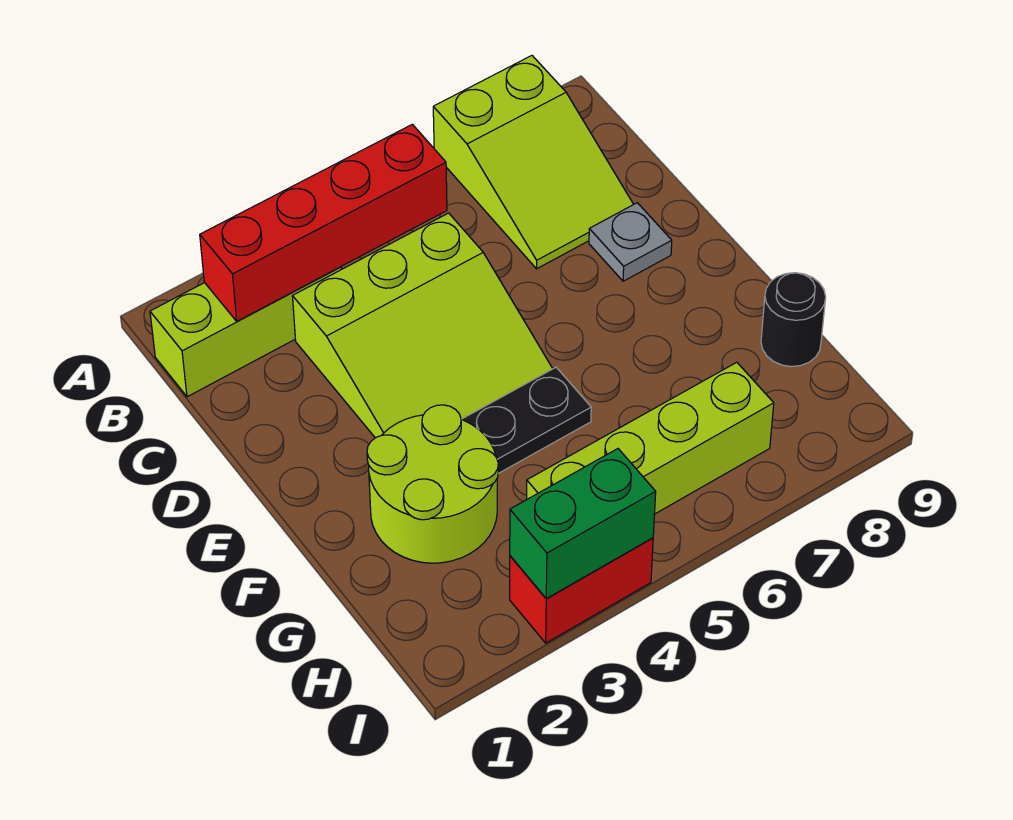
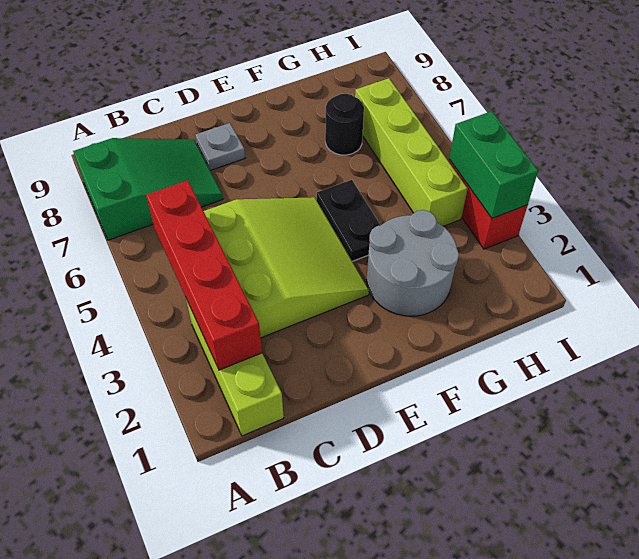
lime 2x3 slope [433,56,634,269] -> green 2x3 slope [73,138,223,240]
lime 2x2 round brick [367,405,498,563] -> grey 2x2 round brick [367,210,459,316]
black 1x1 round brick [761,273,826,367] -> black 1x1 round brick moved to [325,94,364,155]

